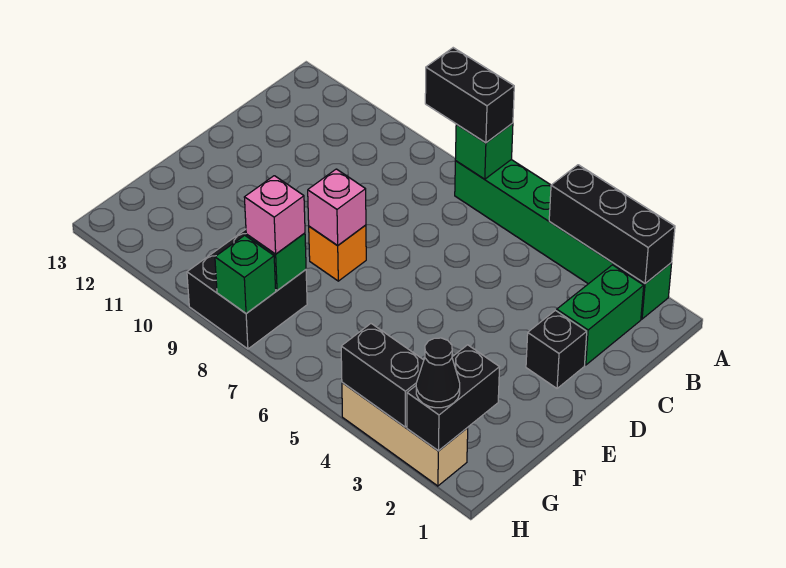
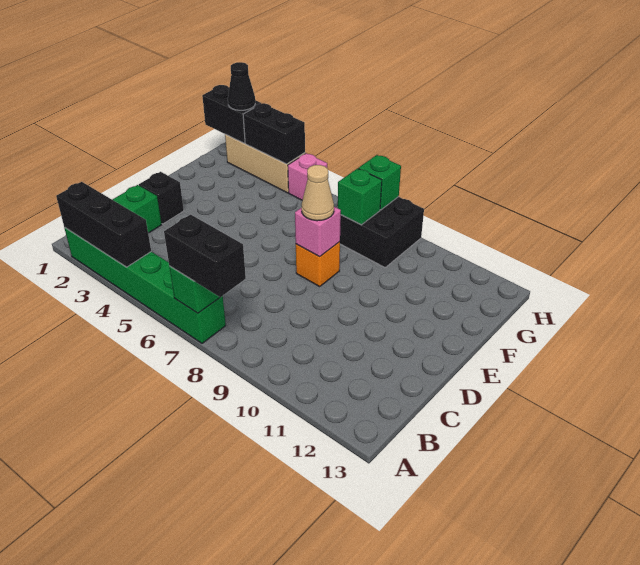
none -> tan 1x1 cone [302,165,334,221]
black 1x2 brick [407,345,500,451] -> black 1x2 brick turned to [202,85,261,143]
pink 1x1 brick [244,176,305,254] -> pink 1x1 brick moved to [288,153,327,200]

